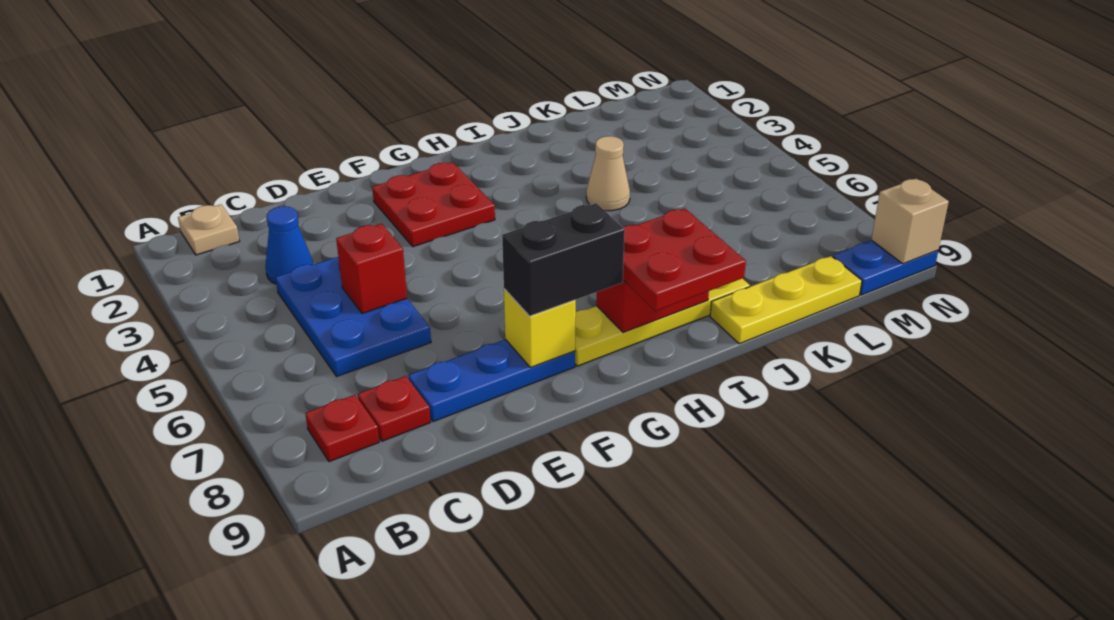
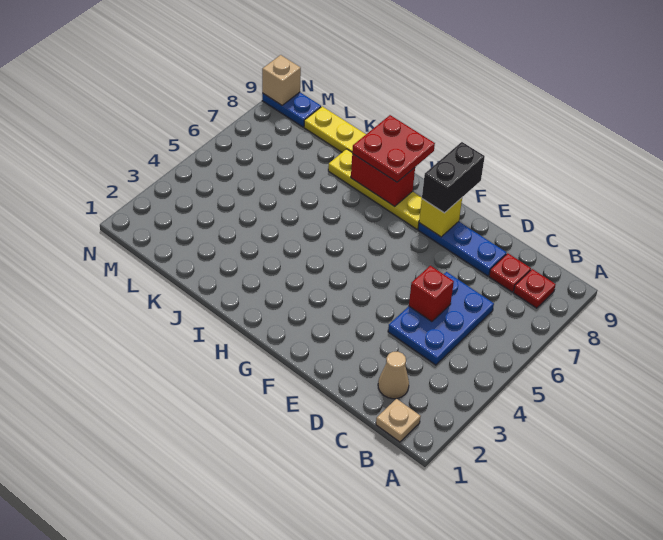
blue 1x1 cone [265,206,313,284] -> none
red 2x2 plate [372,162,495,247] -> none
black 1x2 brick [502,203,625,316] -> black 1x2 brick turned to [422,142,485,213]
tan 1x1 cone [586,136,630,211] -> tan 1x1 cone moved to [378,352,409,399]

